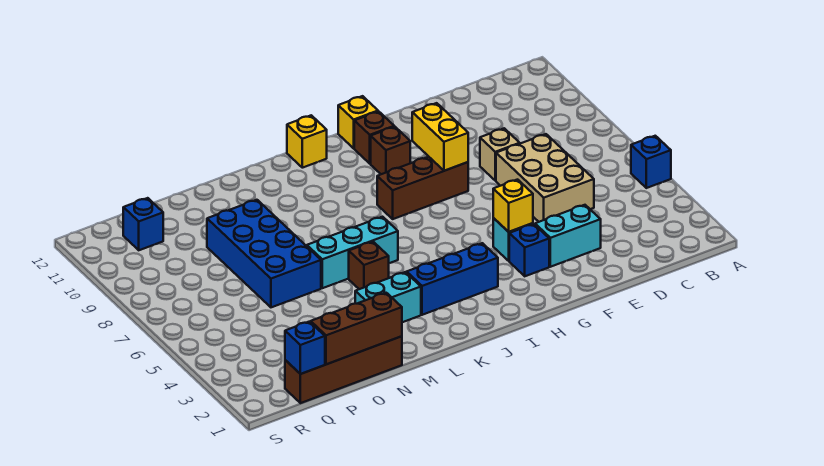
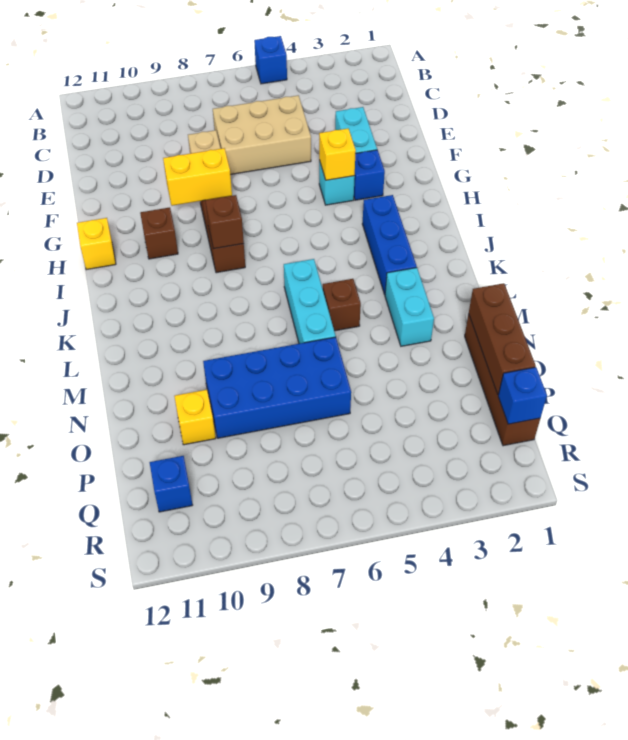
brown 1x1 brick [354,111,394,164] -> brown 1x1 brick moved to [205,195,244,249]
yellow 1x1 brick [287,115,327,168] -> yellow 1x1 brick moved to [174,390,216,445]

